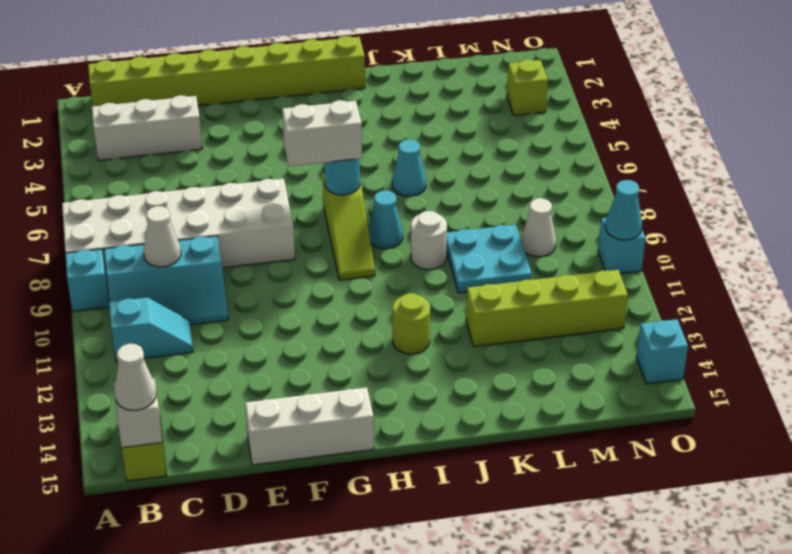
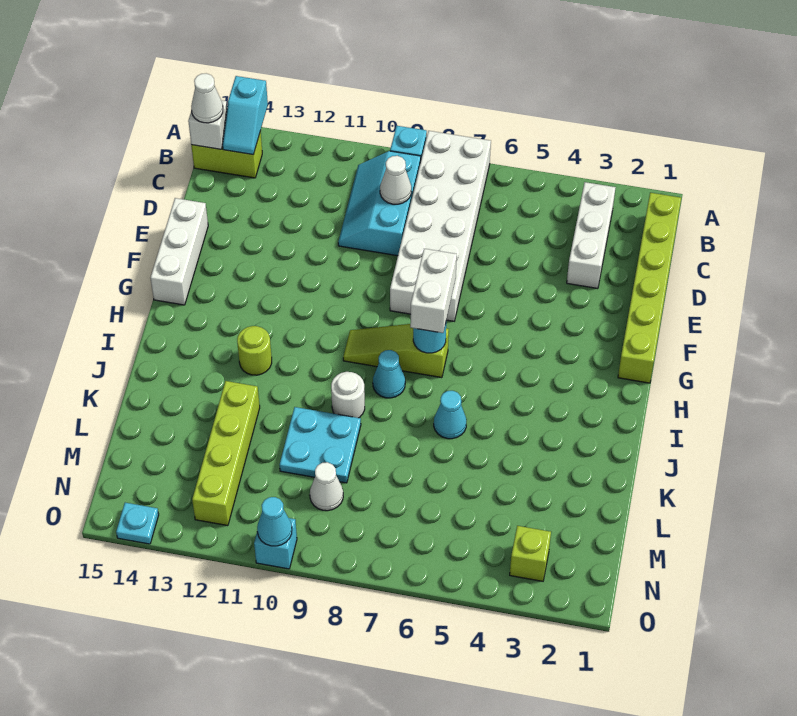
lime 1x8 brick [88,36,365,106] -> lime 1x6 brick [618,193,681,383]
cyan 1x2 slope [109,297,193,362] -> cyan 1x2 slope moved to [223,76,268,154]
cyan 1x1 brick [636,319,688,384] -> cyan 1x1 plate [116,503,159,544]

